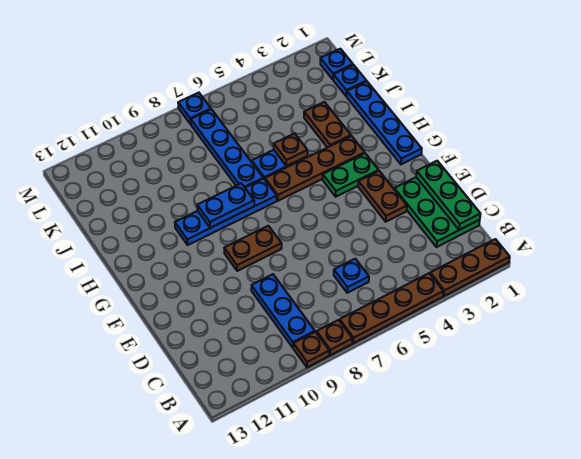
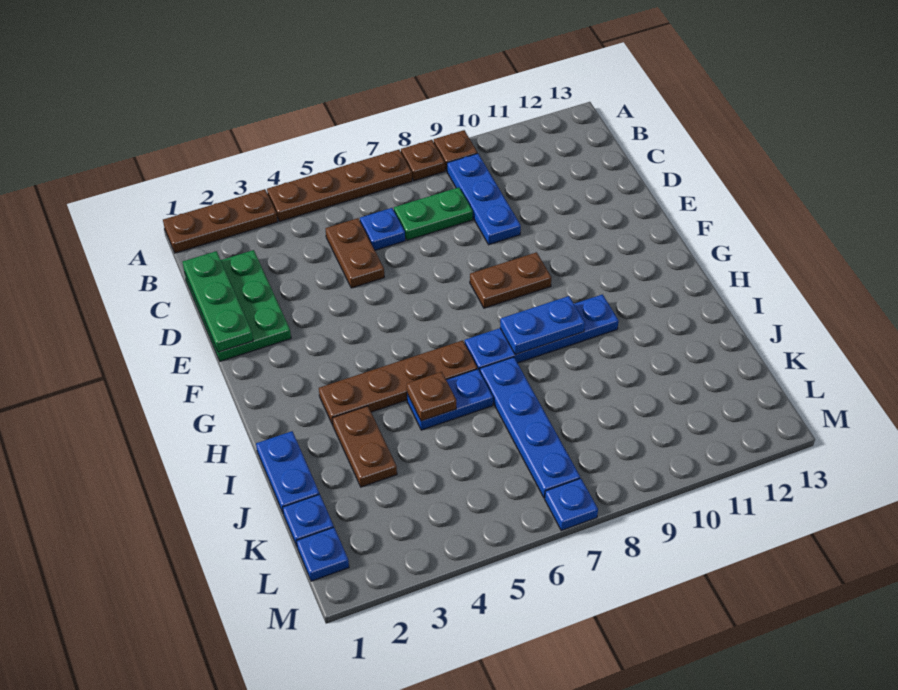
brown 1x2 plate [358,171,407,222] -> brown 1x2 plate moved to [325,218,384,288]
blue 1x4 plate [347,81,422,164] -> blue 1x2 plate [256,431,319,513]
green 1x2 plate [323,153,379,197] -> green 1x2 plate moved to [394,187,473,240]

